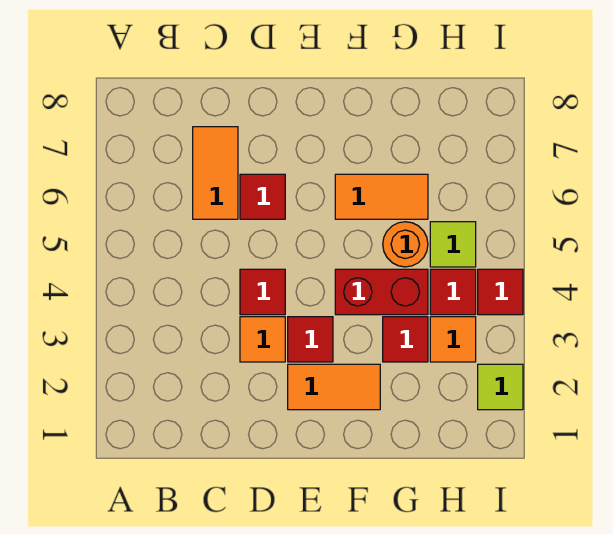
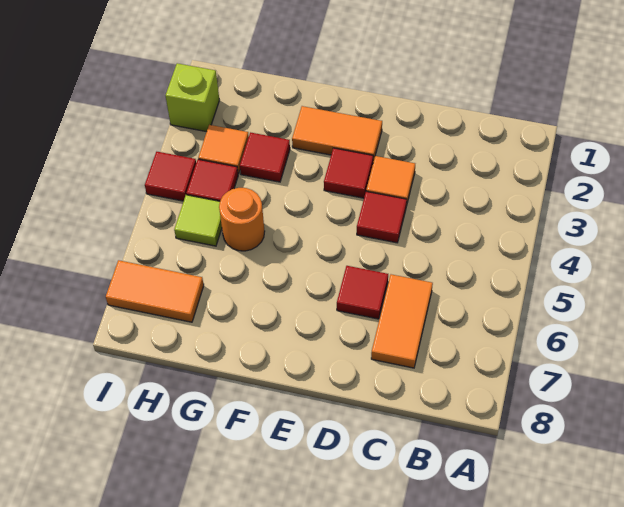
red 1x2 brick [335,269,428,315] -> none
orange 1x2 tile [335,174,428,219] -> orange 1x2 tile moved to [106,260,204,322]
lime 1x1 tile [478,364,523,410] -> lime 1x1 brick [165,63,219,132]

